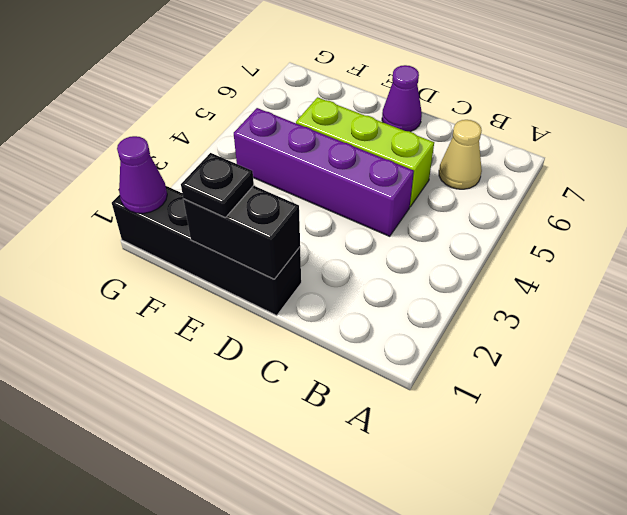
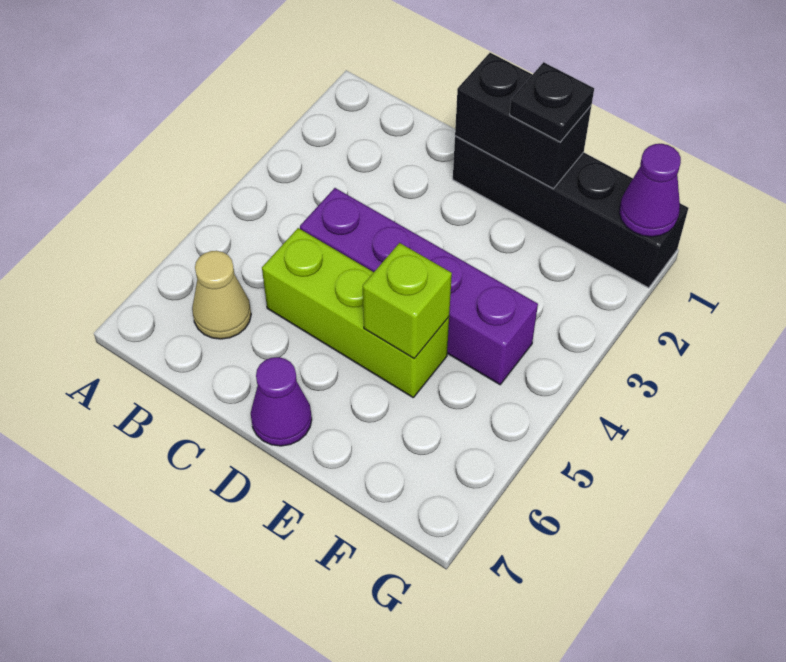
none -> lime 1x1 brick [363,243,452,358]

